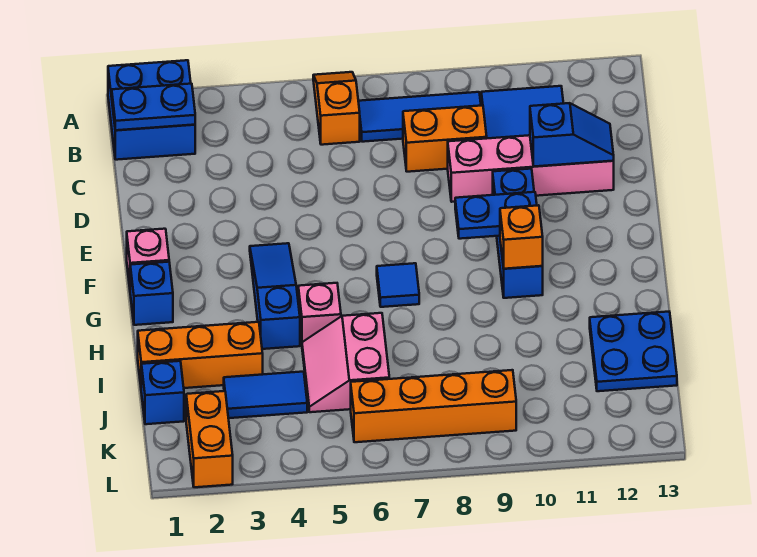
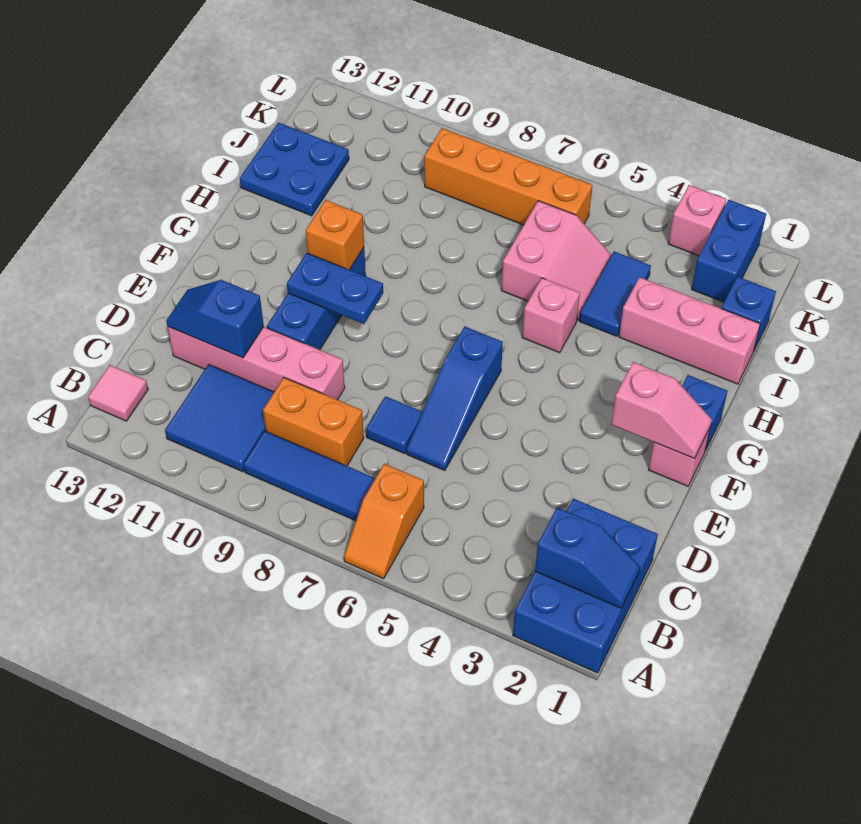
blue 2x2 brick [108,60,195,160] -> blue 2x3 brick [513,499,658,673]
blue 1x2 plate [112,84,195,130] -> blue 1x2 slope [535,508,640,608]
none -> pink 1x1 tile [88,365,148,421]
none -> pink 1x2 slope [611,362,712,459]
blue 1x3 slope [250,243,300,349] -> blue 1x3 slope moved to [406,327,503,470]
blue 1x1 tile [377,263,419,307] -> blue 1x1 tile moved to [366,396,422,453]
orange 1x3 brick [138,322,263,388] -> pink 1x3 brick [619,277,760,384]
blue 1x2 tile [224,372,307,418] -> blue 1x2 tile turned to [579,251,651,336]
orange 1x2 brick [186,391,233,487] -> blue 1x2 brick [692,200,766,302]
none -> pink 1x1 brick [668,185,726,256]

